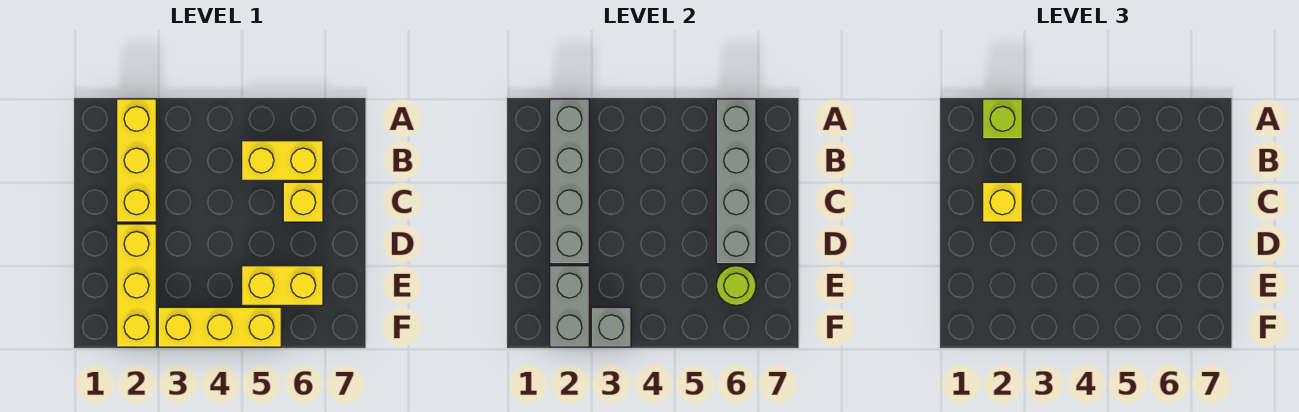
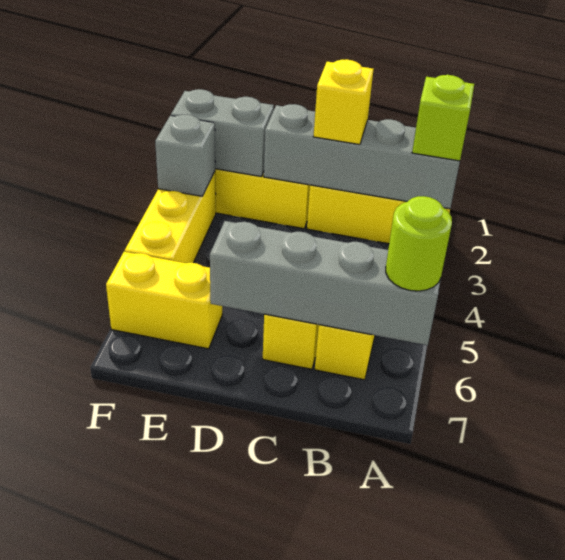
yellow 1x2 brick [242,266,323,305] -> yellow 1x2 brick turned to [106,252,223,349]
lime 1x1 round brick [716,266,756,305] -> lime 1x1 round brick moved to [386,196,452,291]

